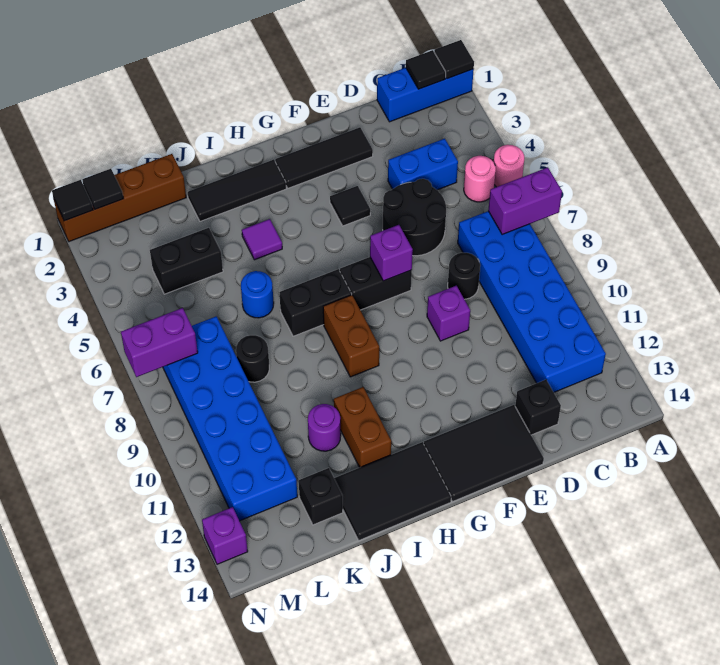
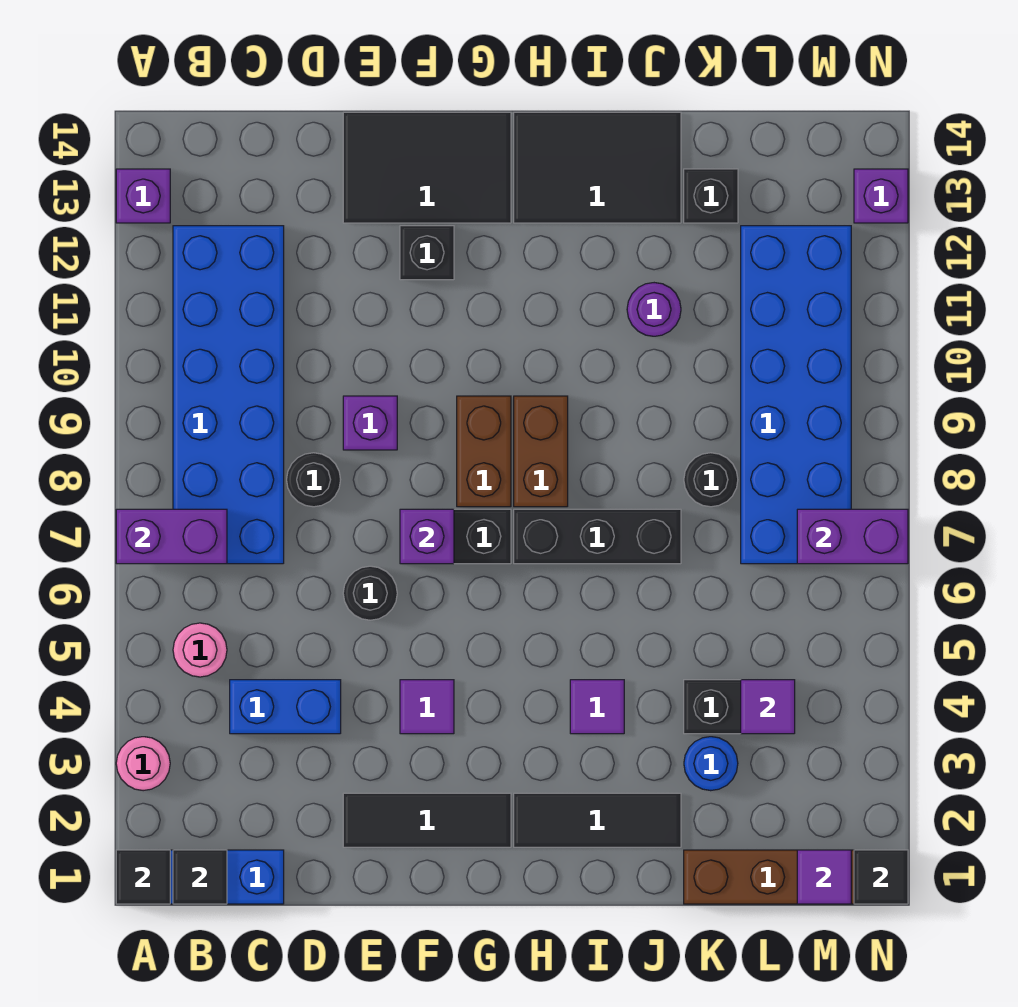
pink 1x1 round brick [494,145,524,187] -> pink 1x1 round brick moved to [116,737,170,791]
none -> purple 1x1 brick [116,169,170,223]
black 2x2 round brick [383,179,446,256] -> black 1x1 round brick [343,566,397,620]
black 1x1 brick [515,380,561,435] -> black 1x1 brick moved to [400,226,454,280]
black 1x1 tile [330,186,370,226] -> purple 1x1 tile [400,680,454,734]
black 1x2 brick [279,269,352,336] -> black 1x3 brick [514,509,681,564]
brown 1x2 brick [334,387,391,468] -> brown 1x2 brick moved to [457,396,511,507]
blue 1x1 round brick [241,271,274,318] -> blue 1x1 round brick moved to [684,737,738,791]
none -> purple 1x1 tile [741,680,795,734]
black 1x1 tile [82,169,123,209] -> purple 1x1 tile [797,850,851,904]

